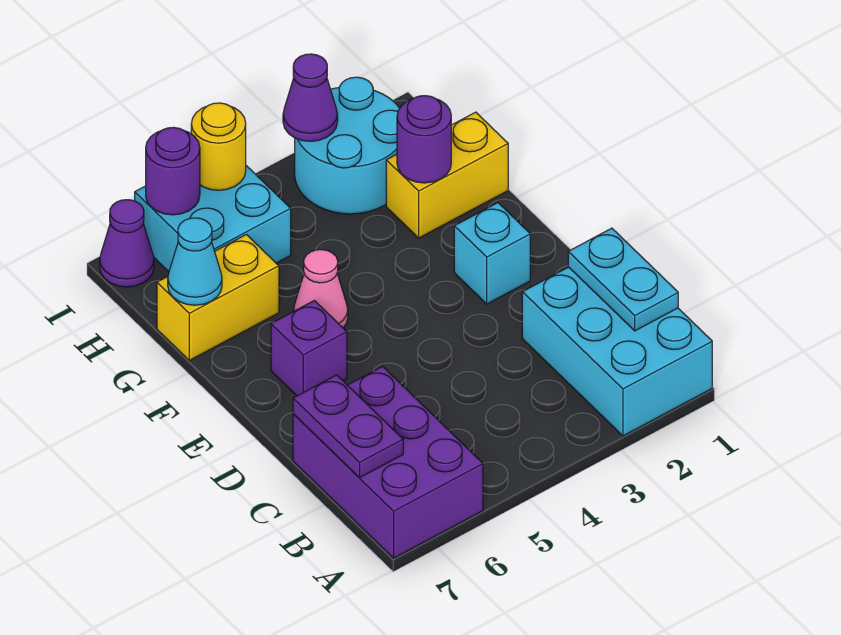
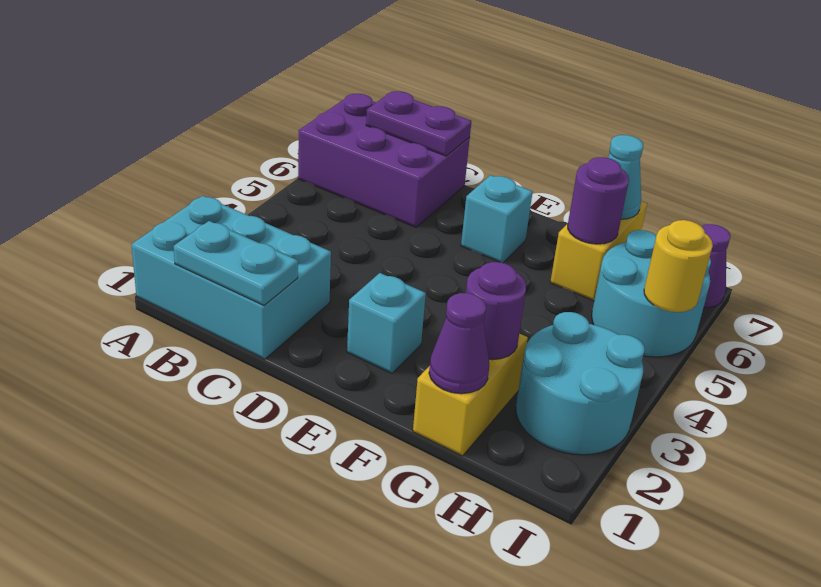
purple 1x1 brick [271,301,347,396] -> cyan 1x1 brick [461,175,533,263]
pink 1x1 cone [294,250,348,328] -> none
cyan 2x2 brick [135,166,291,272] -> cyan 2x2 round brick [592,230,711,357]
purple 1x1 cone [283,54,338,141] -> purple 1x1 cone moved to [429,293,489,394]
purple 1x1 round brick [146,127,200,215] -> purple 1x1 round brick moved to [568,157,629,244]

